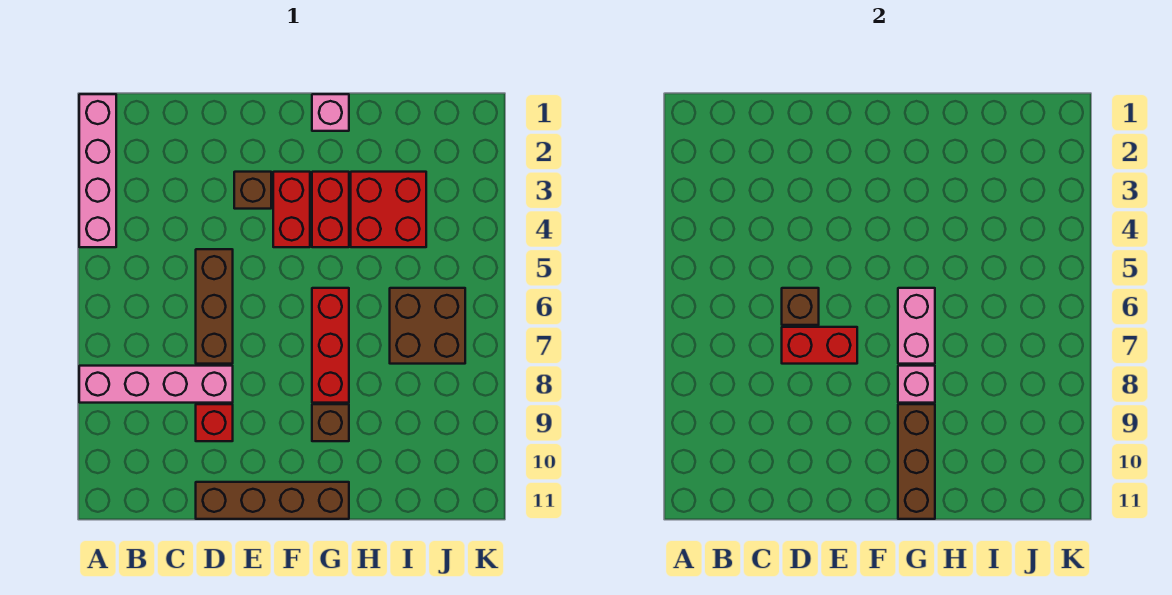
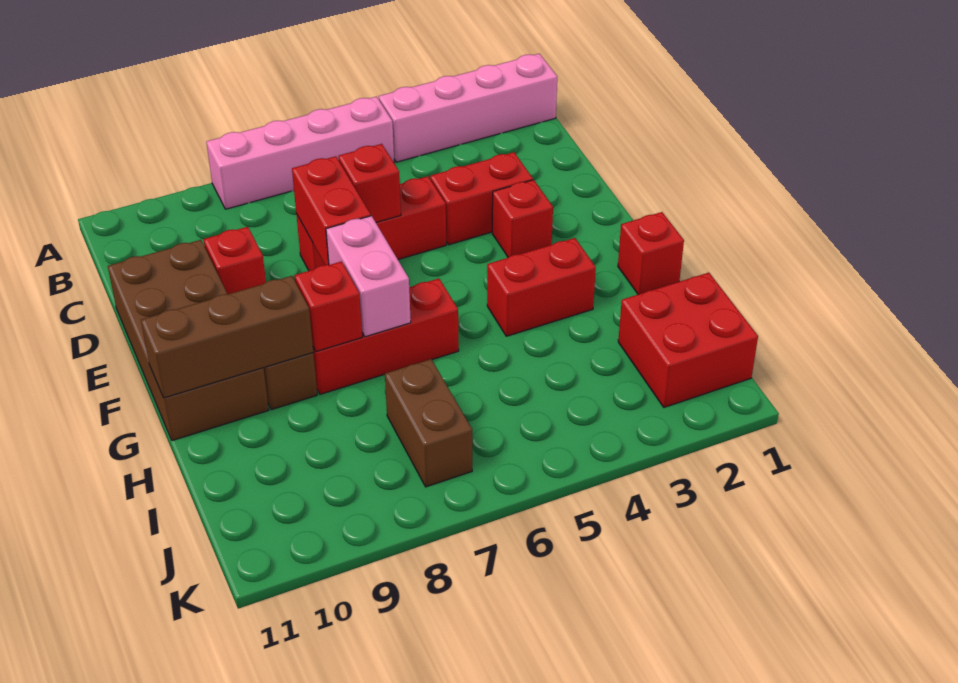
pink 1x4 brick [79,366,233,403] -> pink 1x4 brick turned to [206,97,394,209]
brown 1x3 brick [196,249,233,364] -> red 1x3 brick [296,176,446,271]
brown 1x1 brick [782,288,819,325] -> red 1x1 brick [338,144,401,222]
brown 1x4 brick [196,482,349,519] -> brown 2x4 brick [108,240,269,441]
brown 1x1 brick [234,172,271,209] -> red 1x1 brick [492,180,553,257]
red 1x2 brick [273,172,310,247] -> red 1x2 brick moved to [430,152,533,245]
pink 1x1 brick [312,94,349,131] -> red 1x1 brick [618,212,684,294]
pink 1x2 brick [898,288,935,364] -> pink 1x2 brick turned to [326,216,411,337]
pink 1x1 brick [898,366,935,403] -> red 1x1 brick [295,261,362,352]
red 2x2 brick [351,172,426,247] -> red 2x2 brick moved to [618,273,758,407]
brown 2x2 brick [390,288,465,364] -> brown 1x2 brick [385,359,472,487]

